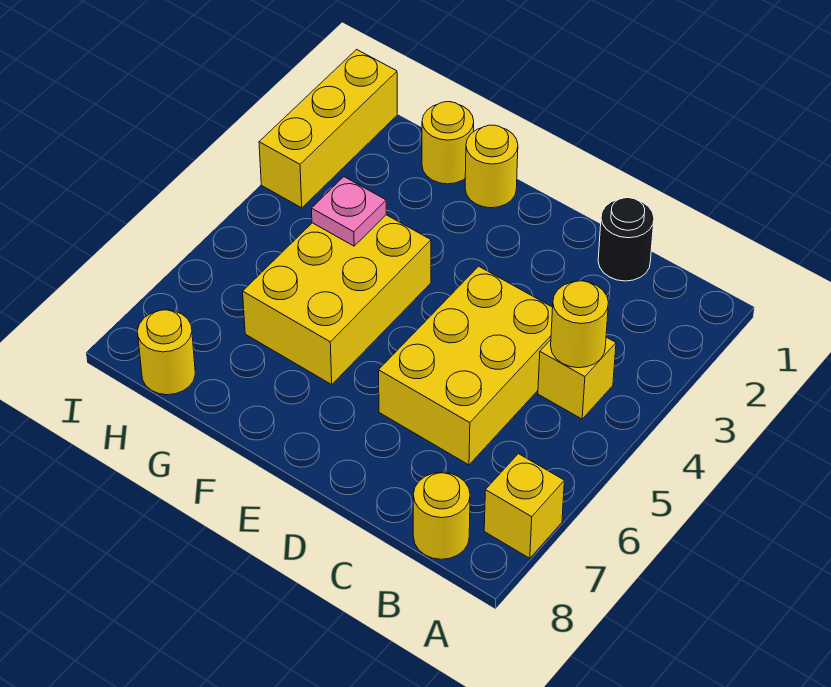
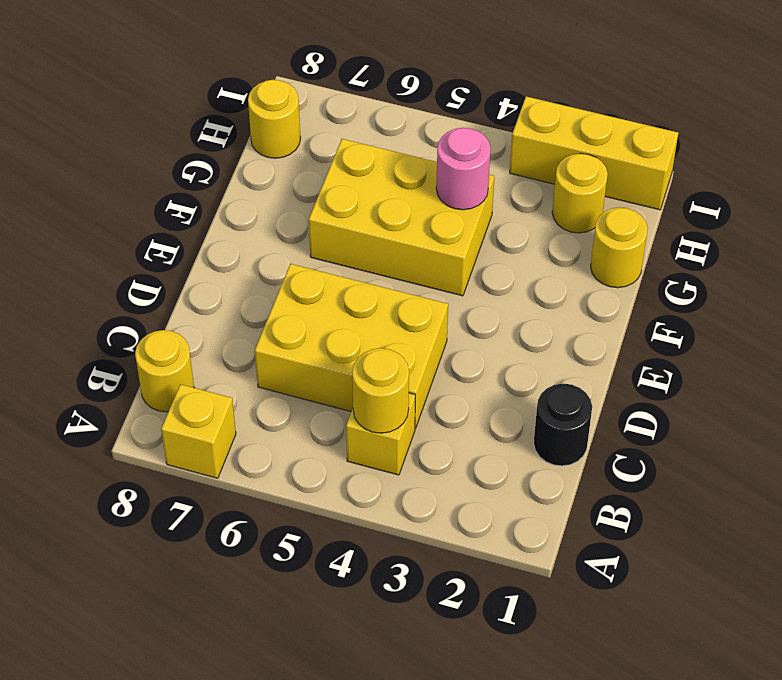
yellow 1x1 round brick [465,125,518,208] -> yellow 1x1 round brick moved to [552,153,608,233]
pink 1x1 plate [312,177,386,246] -> pink 1x1 round brick [436,128,491,210]

